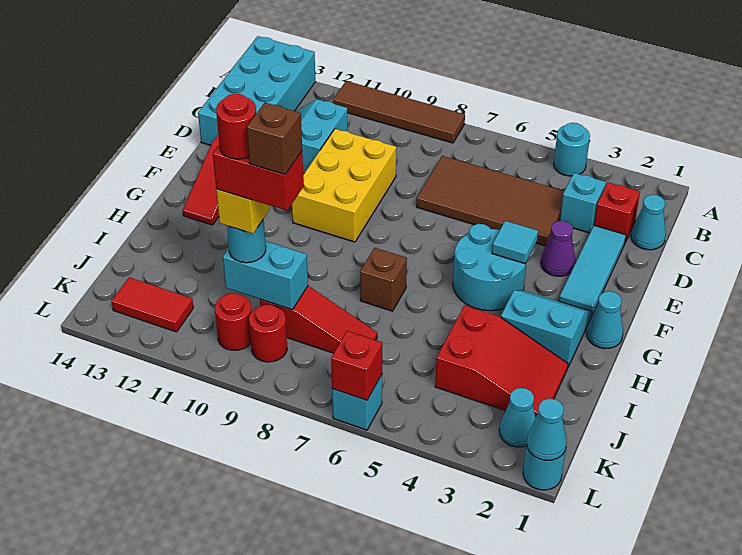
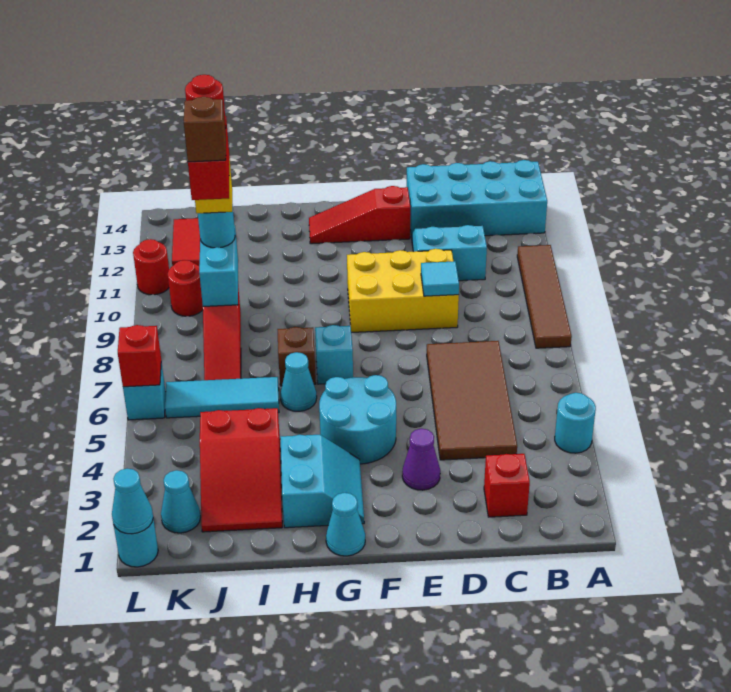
cyan 1x1 cone [631,195,666,250] -> cyan 1x1 cone moved to [280,352,317,411]
cyan 1x1 brick [560,173,606,233] -> cyan 1x1 brick moved to [315,325,353,384]
cyan 1x3 tile [559,225,626,315] -> cyan 1x3 tile moved to [165,377,279,418]
cyan 1x1 tile [492,221,538,264] -> cyan 1x1 tile moved to [421,261,459,296]
red 1x1 round brick [249,304,287,362] -> red 1x1 round brick moved to [133,239,169,295]

